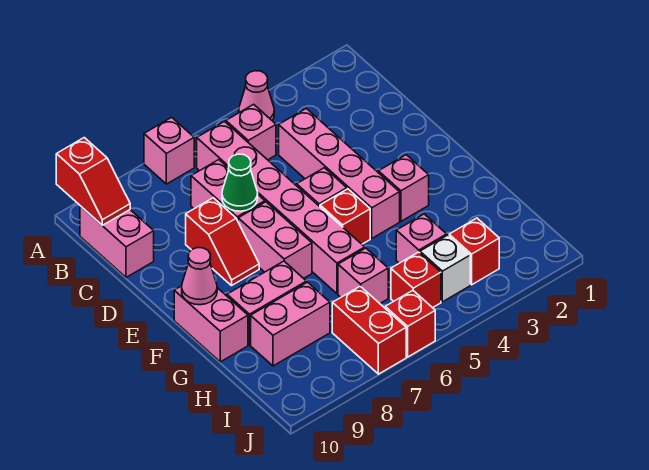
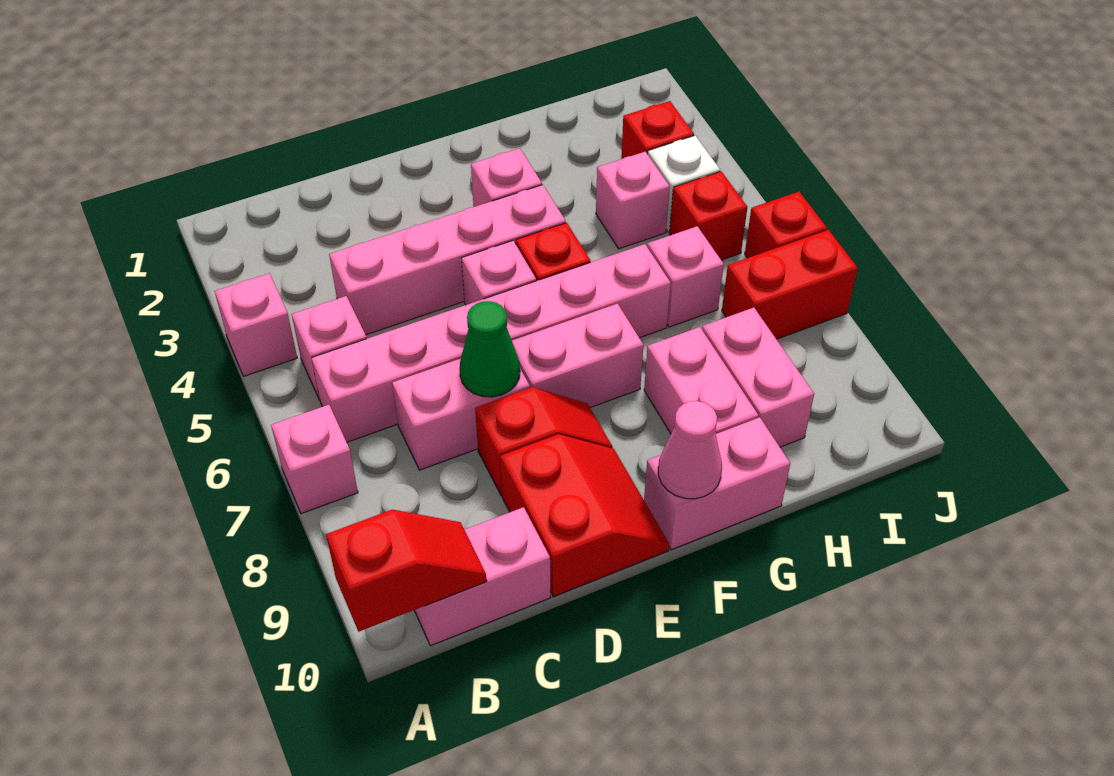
pink 1x1 cone [239,71,274,121] -> pink 1x1 brick [215,273,297,376]
none -> red 2x2 slope [500,434,669,597]

